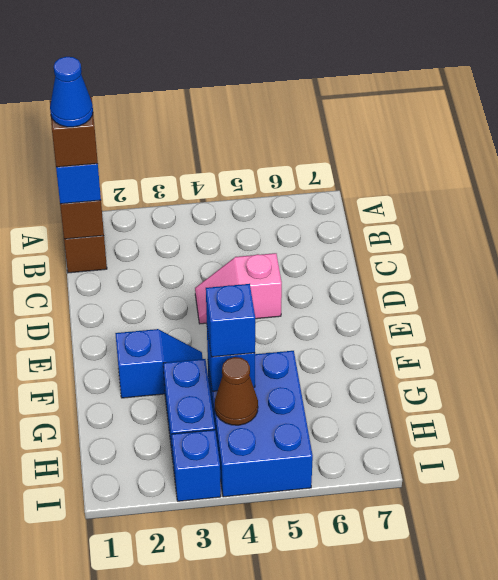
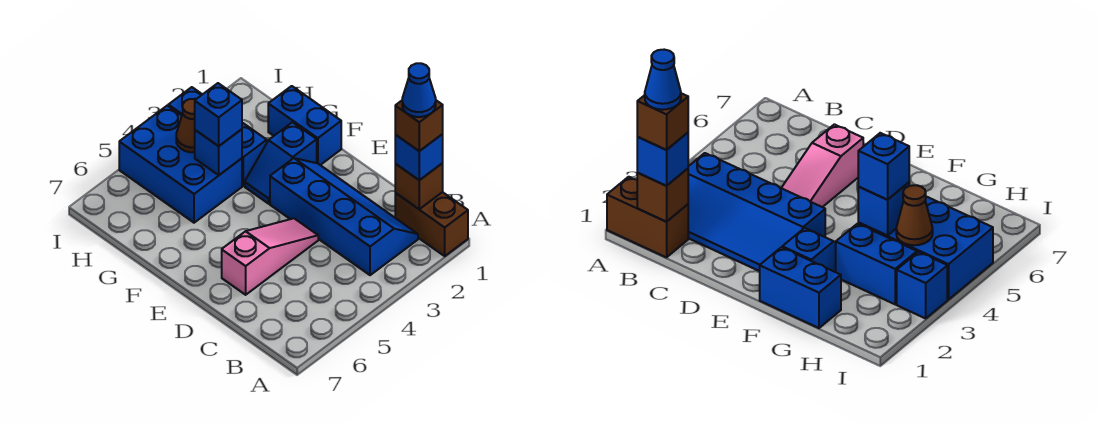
none -> blue 2x4 slope [270,158,418,275]
pink 1x2 slope [195,253,282,324] -> pink 1x3 slope [222,218,318,295]
none -> blue 1x2 brick [268,86,341,165]

